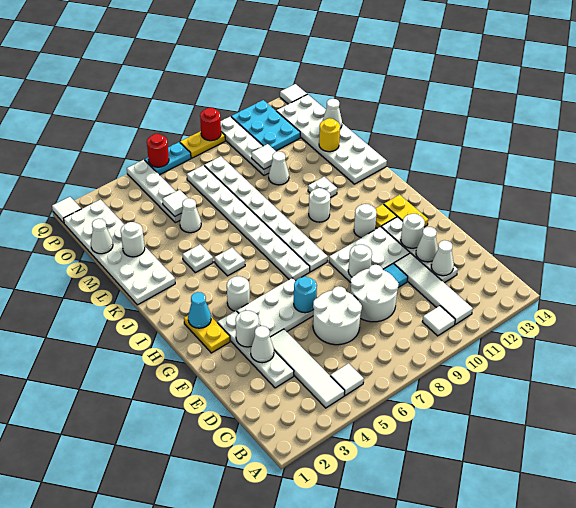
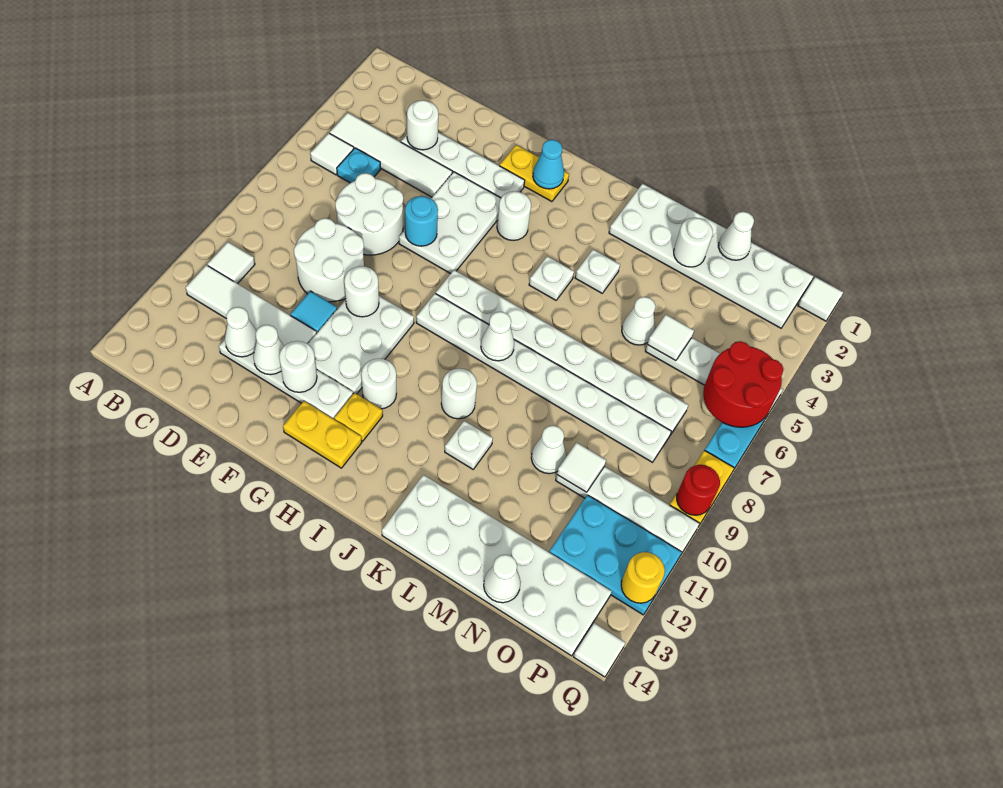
none -> cyan 1x1 plate [337,148,381,183]
white 1x1 cone [251,326,274,363] -> white 1x1 cone moved to [481,312,514,361]
white 1x1 round brick [235,311,259,347] -> white 1x1 round brick moved to [407,100,438,150]
yellow 1x1 round brick [319,118,340,152] -> yellow 1x1 round brick moved to [621,552,665,603]
red 1x1 round brick [147,134,169,167] -> red 2x2 round brick [703,341,783,427]

